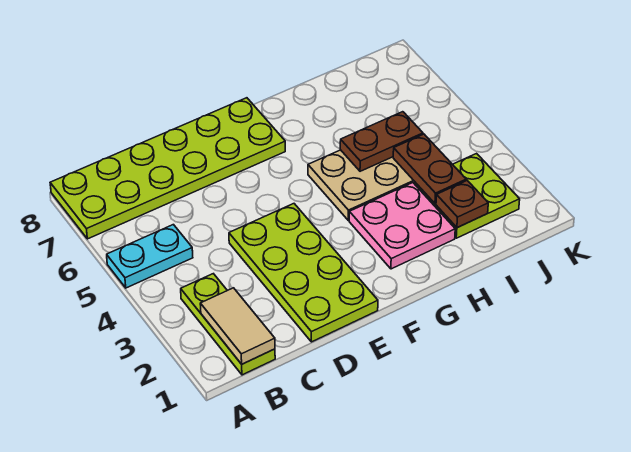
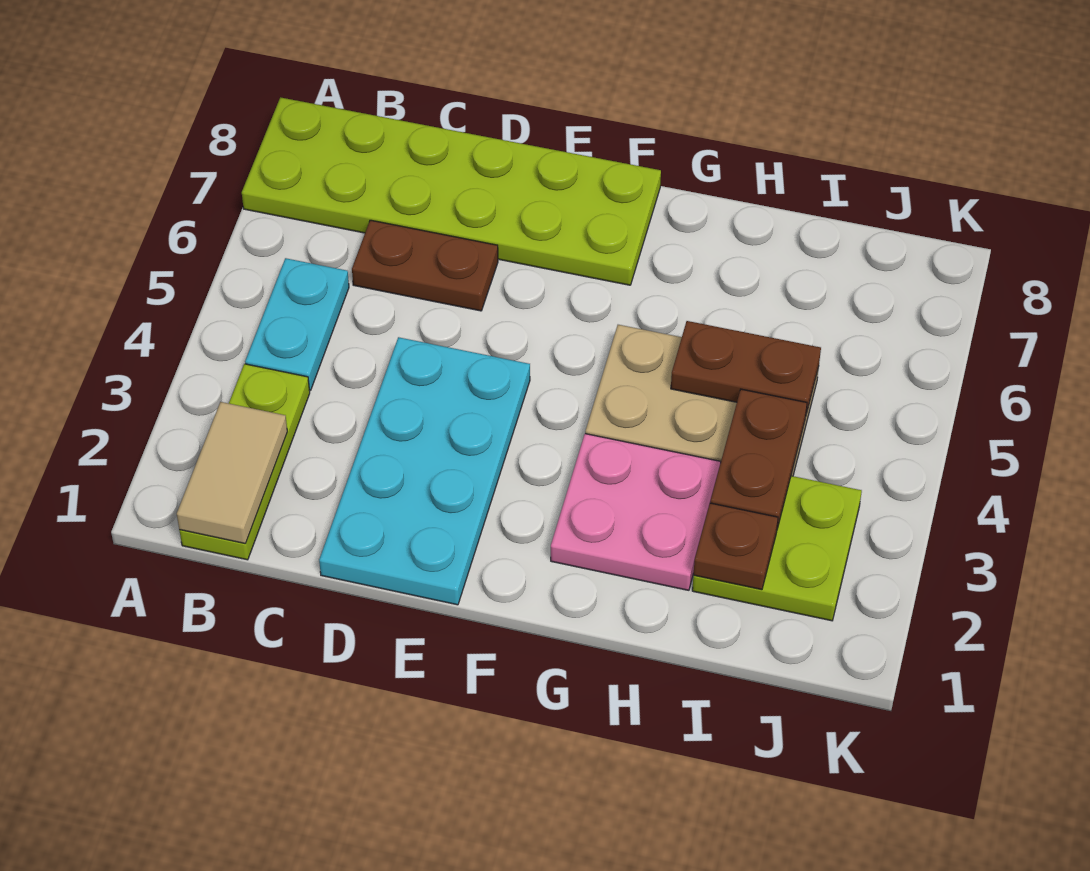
cyan 1x2 plate [107,225,193,288] -> cyan 1x2 plate turned to [245,258,349,390]
none -> brown 1x2 plate [352,220,498,311]
lime 2x4 plate [229,204,378,342] -> cyan 2x4 plate [319,337,530,605]

